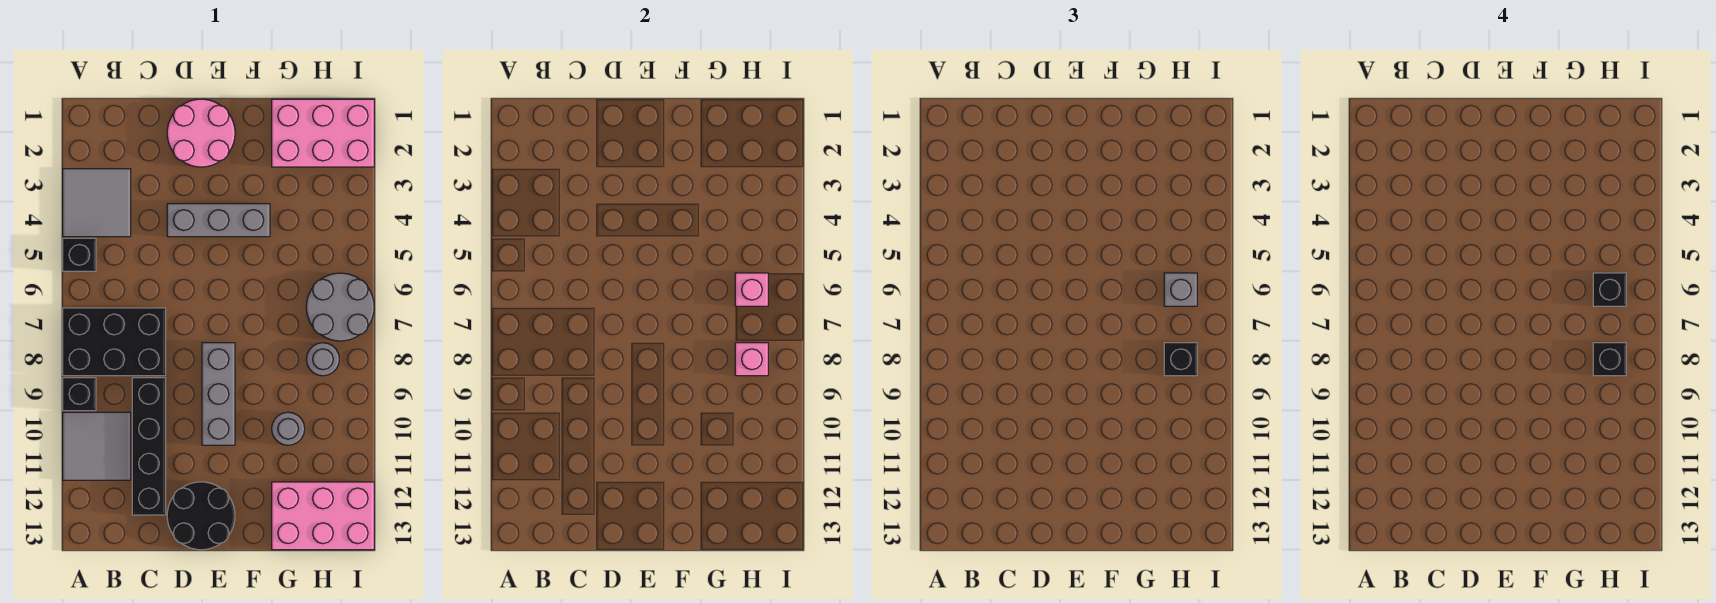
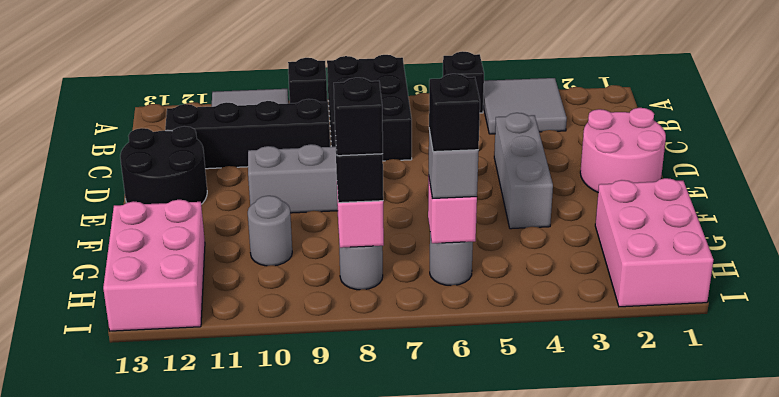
grey 2x2 round brick [306,273,374,341] -> grey 1x1 round brick [430,234,473,286]

